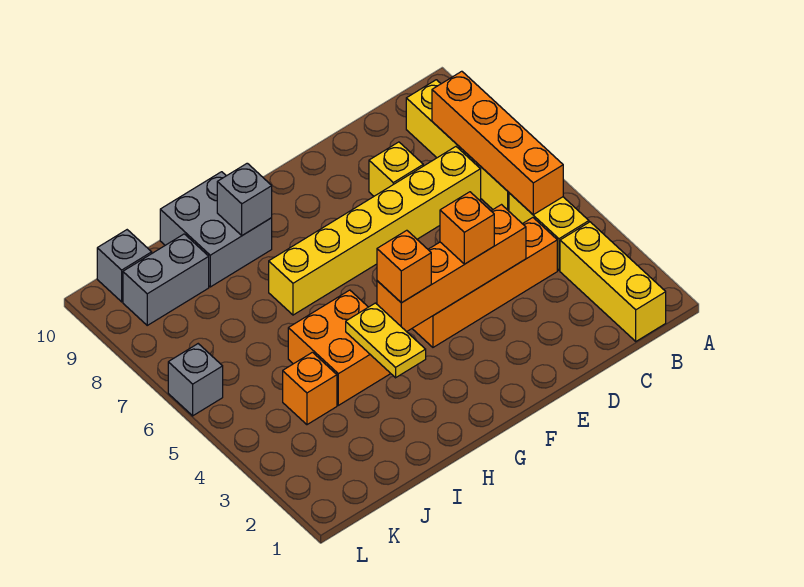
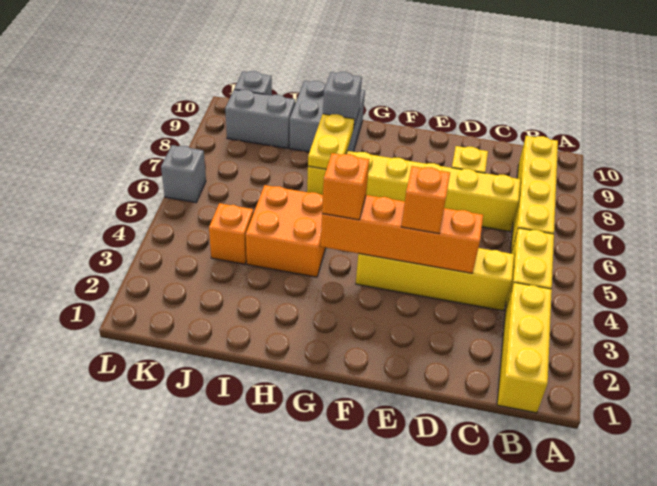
orange 1x4 brick [432,71,563,215] -> none
orange 1x4 brick [412,218,557,347] -> yellow 1x4 brick [356,248,514,311]
yellow 1x2 plate [346,303,426,378] -> yellow 1x2 plate moved to [308,114,354,169]

